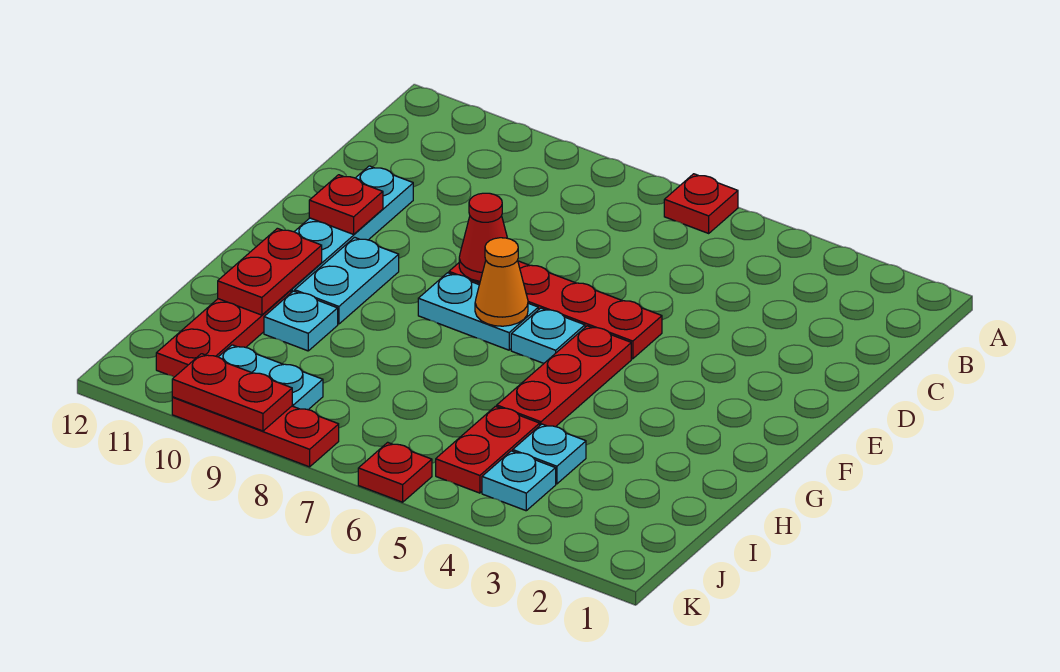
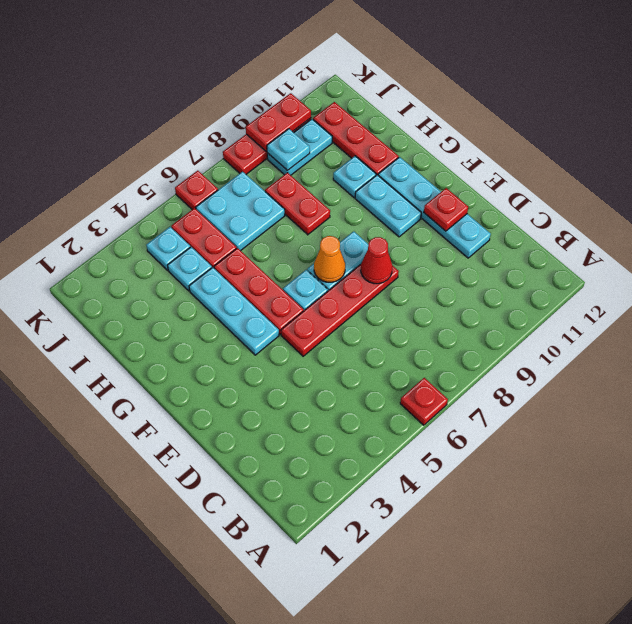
none -> cyan 1x3 plate [189,267,279,355]
red 1x2 plate [218,228,322,315] -> red 1x2 plate moved to [265,173,330,235]
none -> cyan 2x2 plate [196,172,285,251]
none -> cyan 1x1 plate [267,129,310,170]

